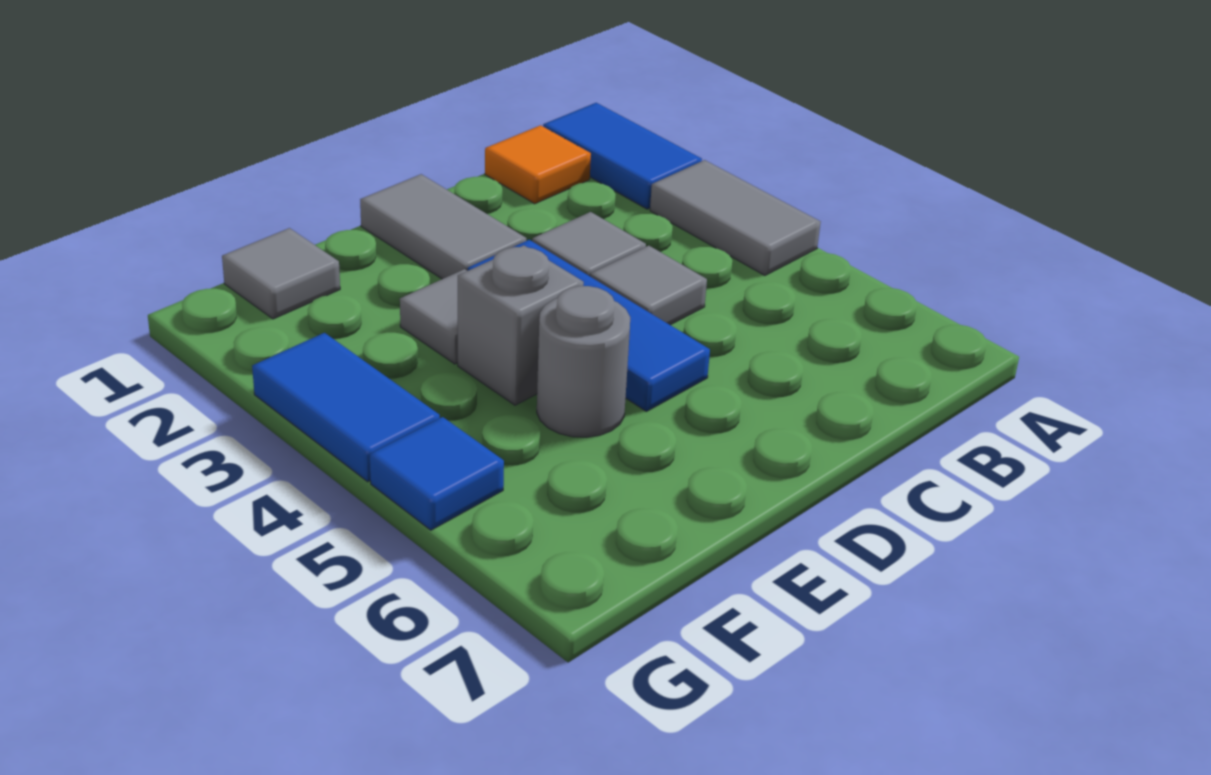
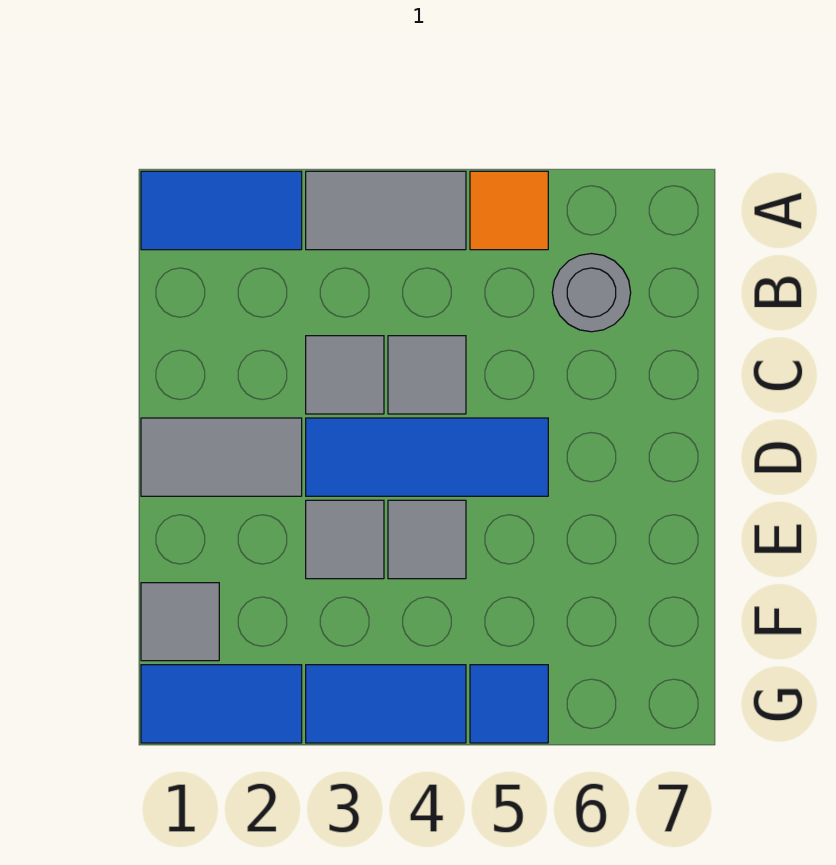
orange 1x1 tile [485,125,591,204] -> orange 1x1 tile moved to [470,171,548,250]
grey 1x1 brick [458,245,584,405] -> grey 1x1 tile [388,500,466,579]
grey 1x1 round brick [537,286,630,437] -> grey 1x1 round brick moved to [552,254,631,332]
none -> blue 1x2 tile [141,665,302,743]

